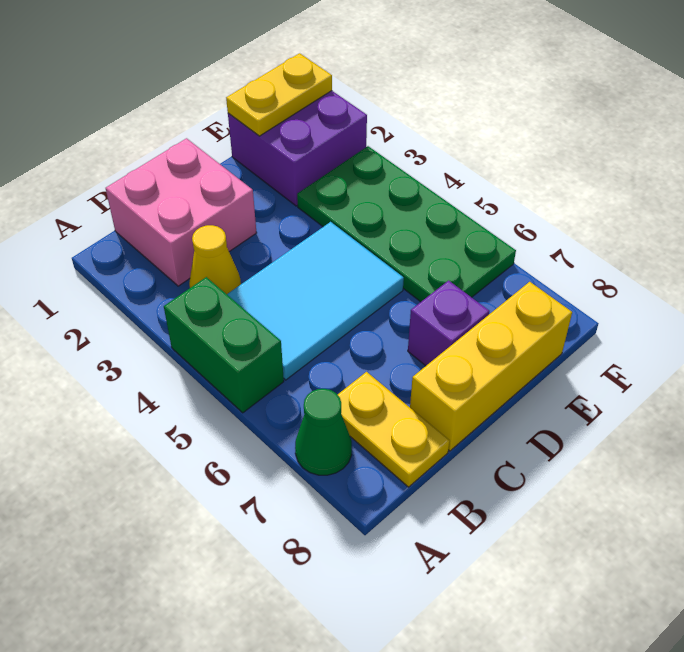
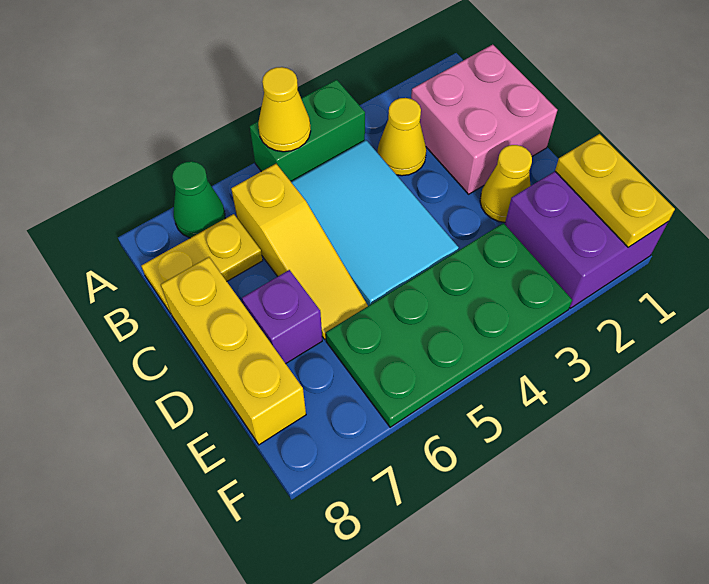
none -> yellow 1x1 cone [258,67,311,152]
none -> yellow 1x3 slope [231,164,368,339]
none -> yellow 1x1 cone [480,145,532,222]

